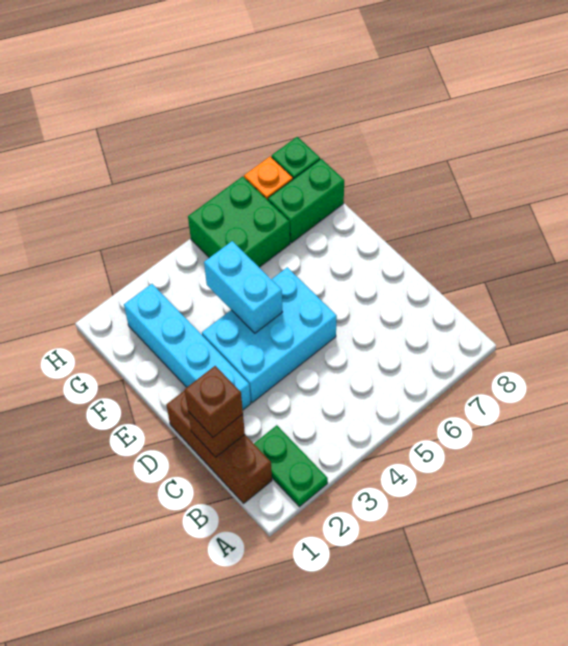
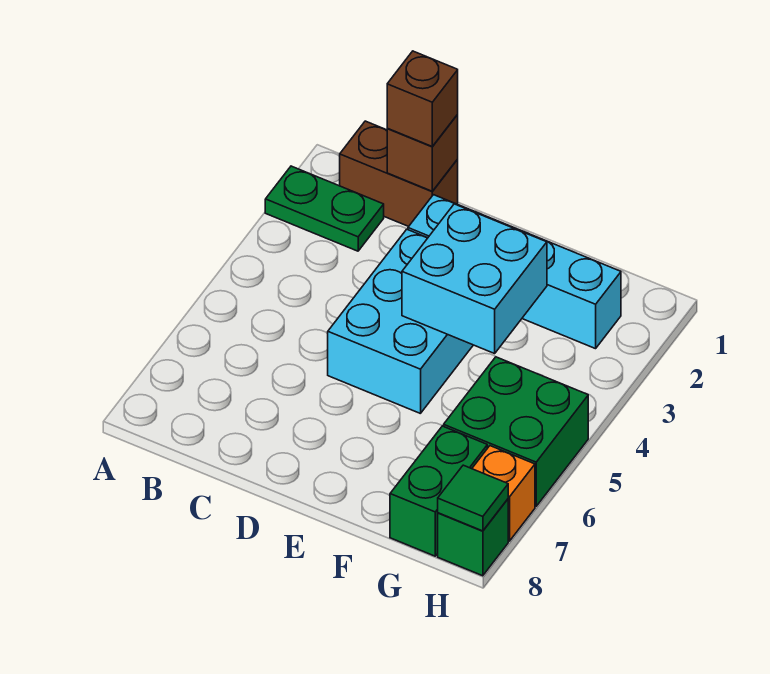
brown 1x3 brick [166,390,272,503] -> brown 1x2 brick [340,121,458,227]
cyan 1x2 brick [204,241,282,333] -> cyan 2x2 brick [402,204,547,354]
none -> green 1x1 tile [438,465,508,531]

